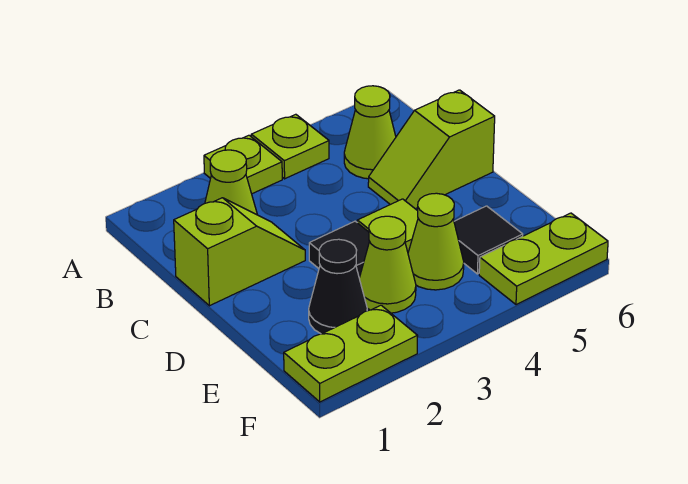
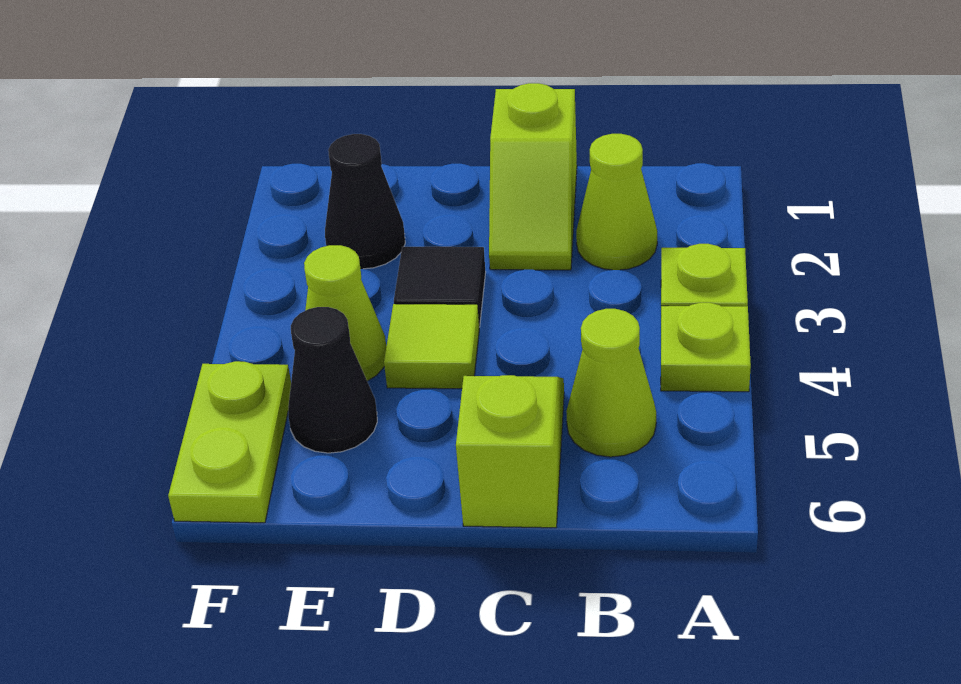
lime 1x1 cone [359,216,416,313] -> none
black 1x1 tile [454,206,523,274] -> black 1x1 cone [288,307,377,453]
lime 1x2 plate [284,305,418,402] -> none

